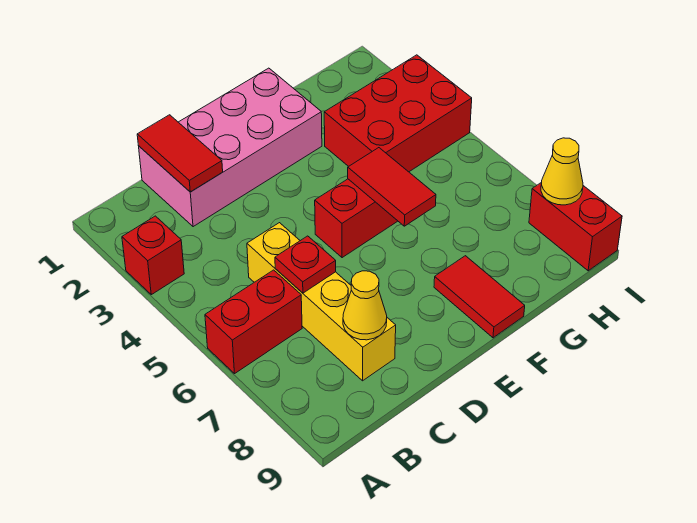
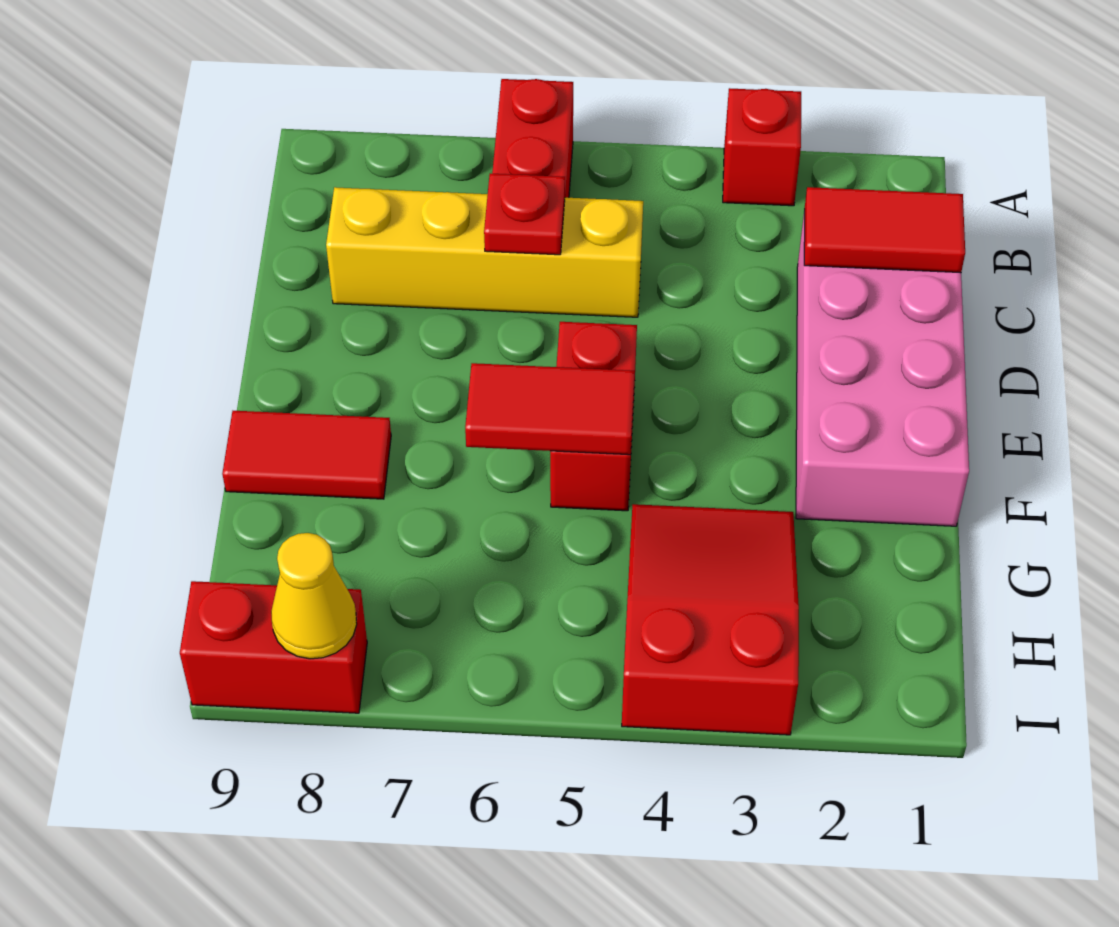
yellow 1x1 cone [343,271,387,340] -> none
red 2x3 brick [324,55,472,172] -> red 2x3 slope [622,504,799,735]

